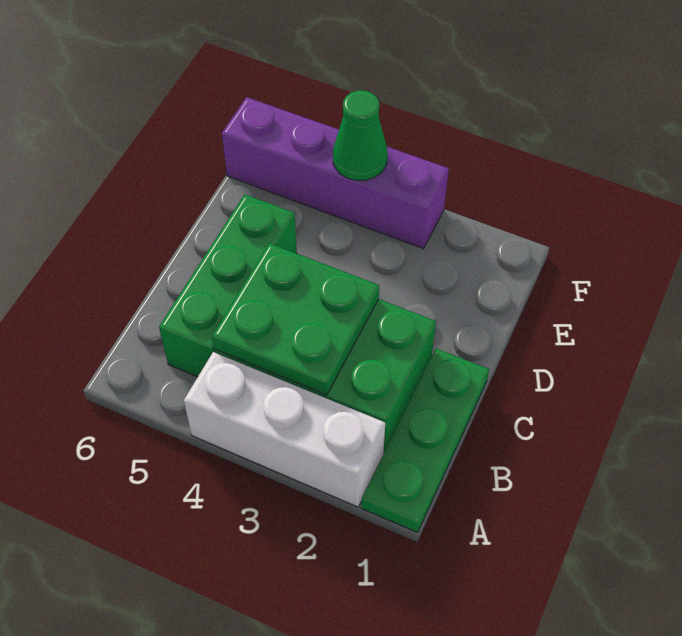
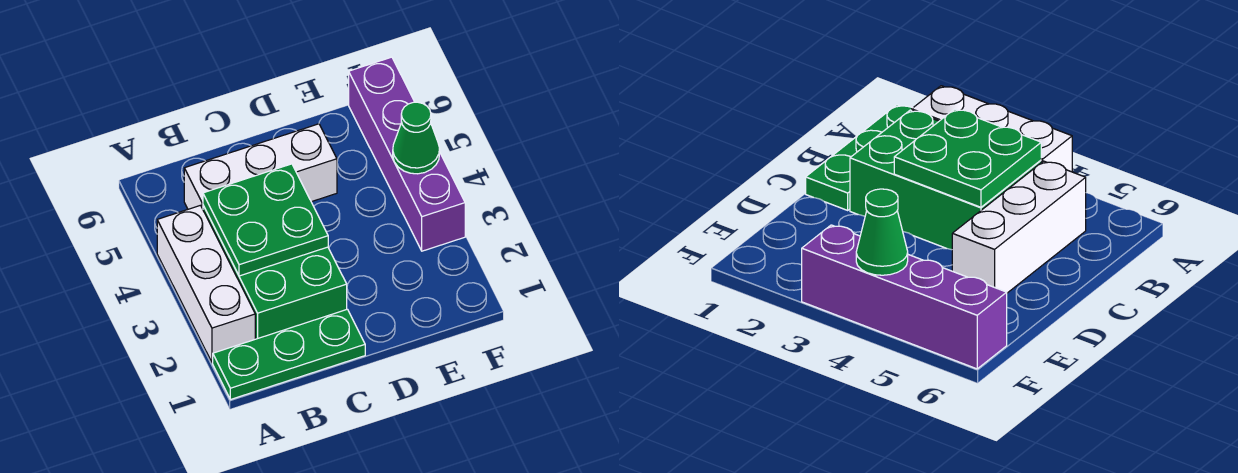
green 1x3 brick [159,194,297,377] -> white 1x3 brick [184,124,337,209]

